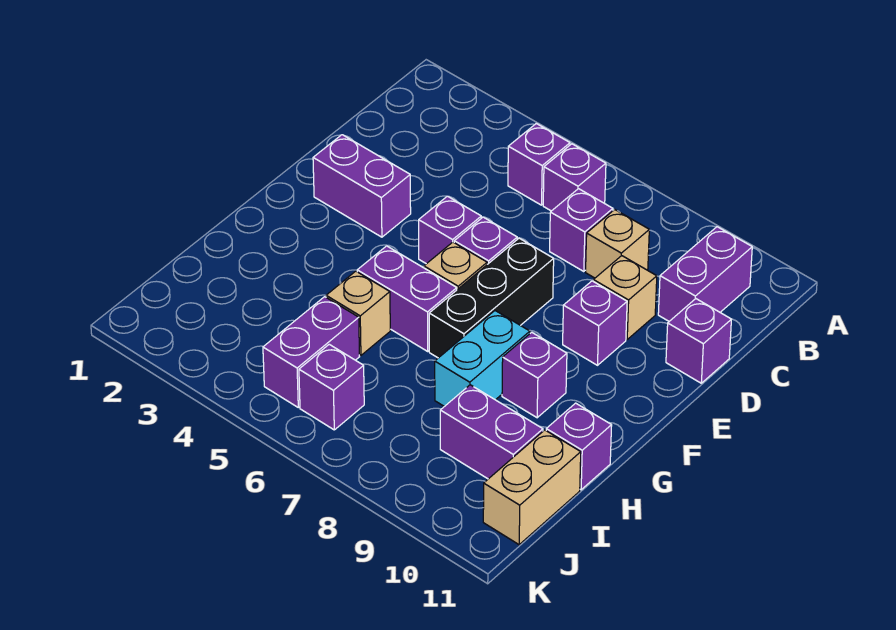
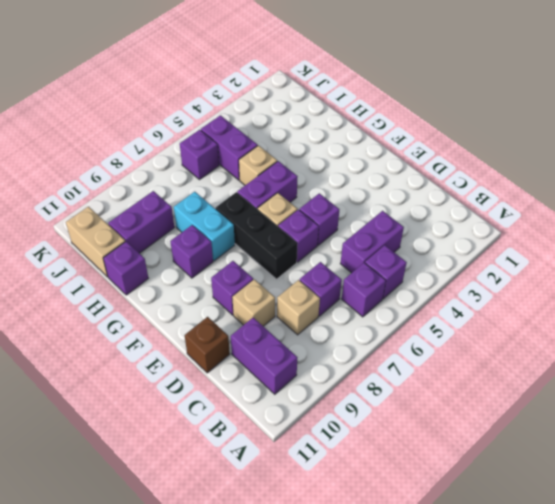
purple 1x1 brick [666,299,731,383] -> brown 1x1 brick [185,317,230,373]
purple 1x2 brick [313,135,411,237] -> purple 1x2 brick moved to [340,211,404,273]

